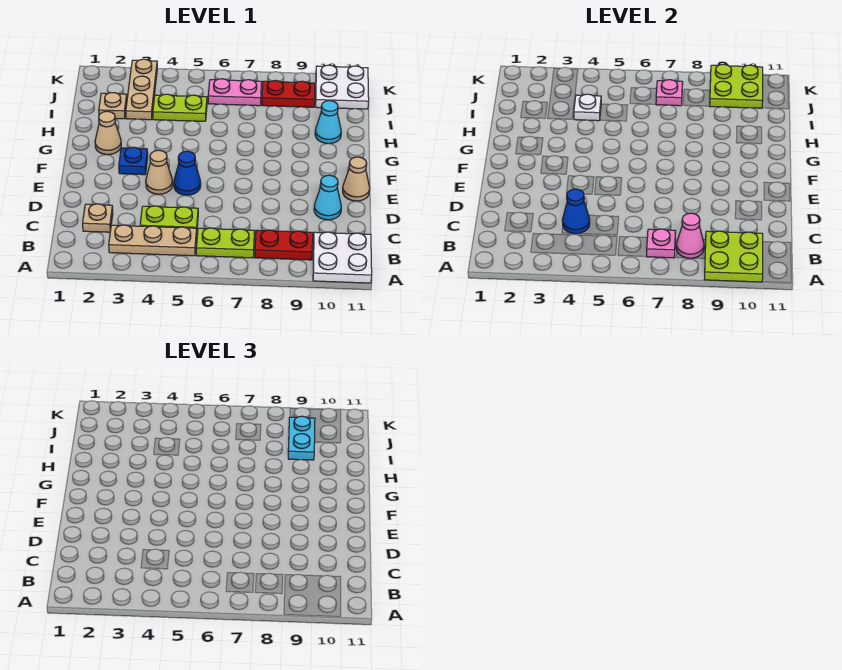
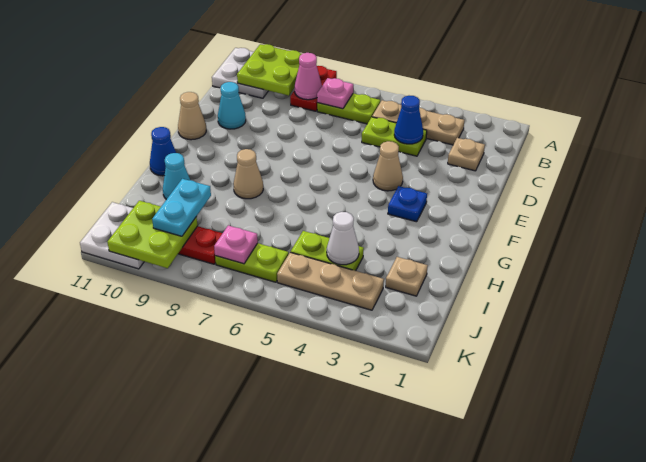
red 1x2 plate [255,230,313,260] -> red 1x2 plate turned to [290,66,337,111]
blue 1x1 cone [174,151,201,195] -> blue 1x1 cone moved to [150,127,176,176]
tan 1x1 cone [95,111,121,155] -> tan 1x1 cone moved to [233,149,263,199]
tan 1x3 plate [126,59,157,120] -> tan 1x3 plate turned to [277,252,384,310]
white 1x1 plate [574,94,601,121] -> white 1x1 cone [327,212,359,265]
pink 1x2 plate [208,79,262,106] -> lime 1x2 plate [215,243,289,282]

